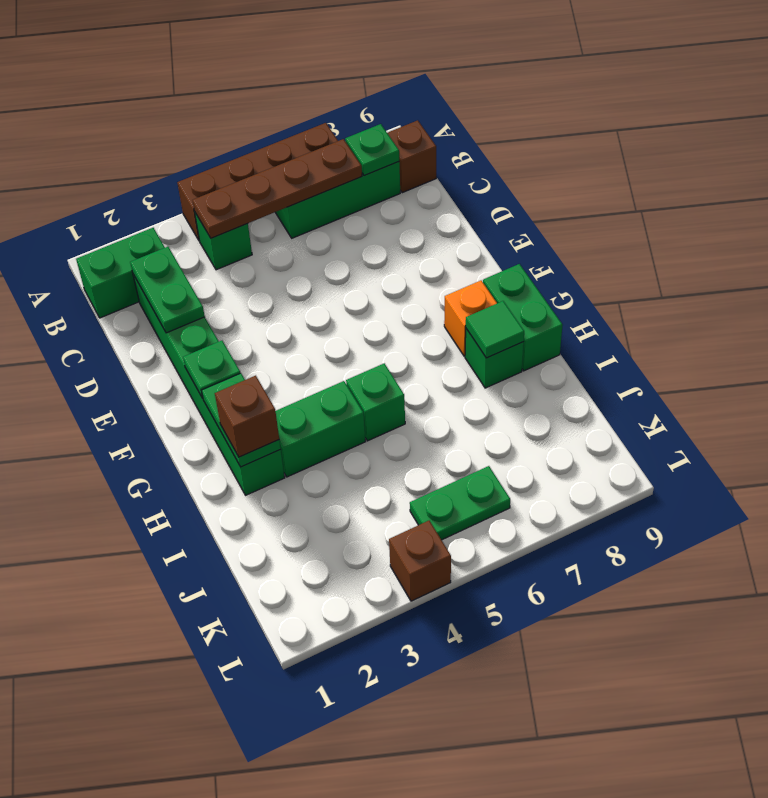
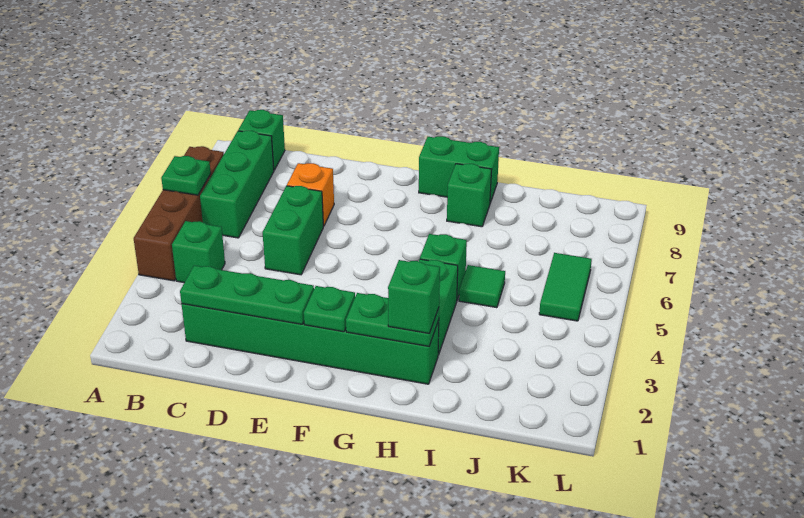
green 1x2 brick [76,228,165,318] -> green 1x2 brick moved to [263,186,323,275]
brown 1x4 plate [193,139,362,238] -> none
green 1x1 plate [345,124,399,176] -> green 1x1 plate moved to [161,156,211,195]
brown 1x1 brick [388,120,436,193] -> green 1x1 brick [238,110,285,170]
green 1x2 plate [130,247,205,333] -> green 1x3 plate [180,265,314,324]
orange 1x1 brick [444,281,497,356] -> orange 1x1 brick moved to [287,163,334,226]
brown 1x1 brick [215,376,279,457] -> green 1x1 brick [388,260,440,333]
green 1x1 tile [466,301,524,358] -> green 1x1 tile moved to [459,265,505,308]
green 1x2 plate [410,466,510,540] -> green 1x2 tile [539,253,592,321]
brown 1x1 brick [389,521,451,601] -> none

